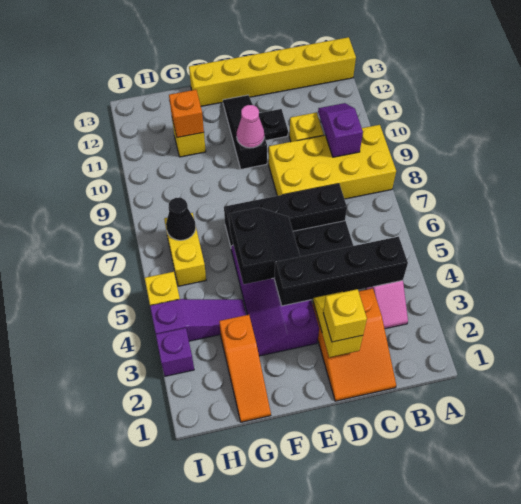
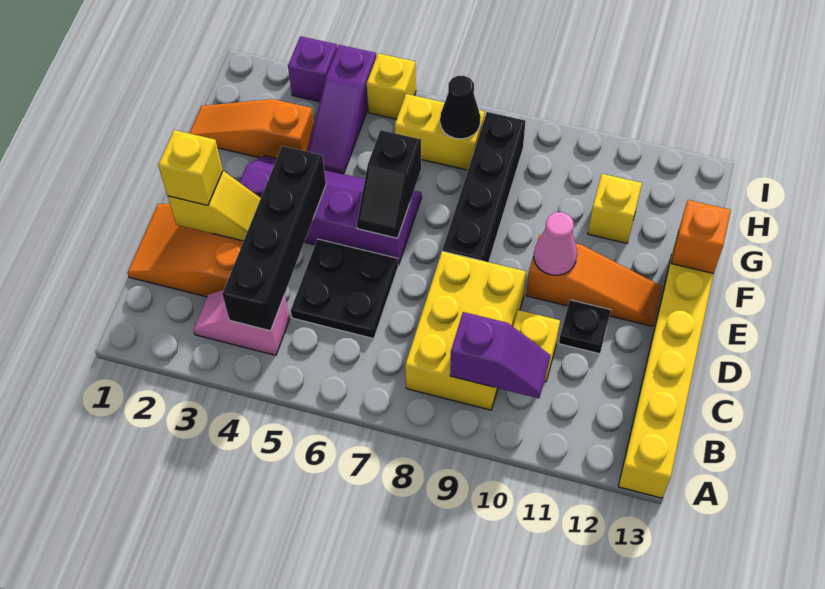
yellow 2x4 brick [269,125,396,199] -> yellow 2x3 brick [405,251,526,410]
black 1x4 brick [224,184,347,247] -> black 1x4 brick moved to [442,112,526,262]
black 2x2 slope [229,208,300,284] -> black 1x2 slope [357,130,421,238]
black 1x3 slope [223,95,267,169] -> orange 1x3 slope [526,235,662,326]
orange 1x1 brick [169,90,204,138] -> orange 1x1 brick moved to [671,200,731,274]

